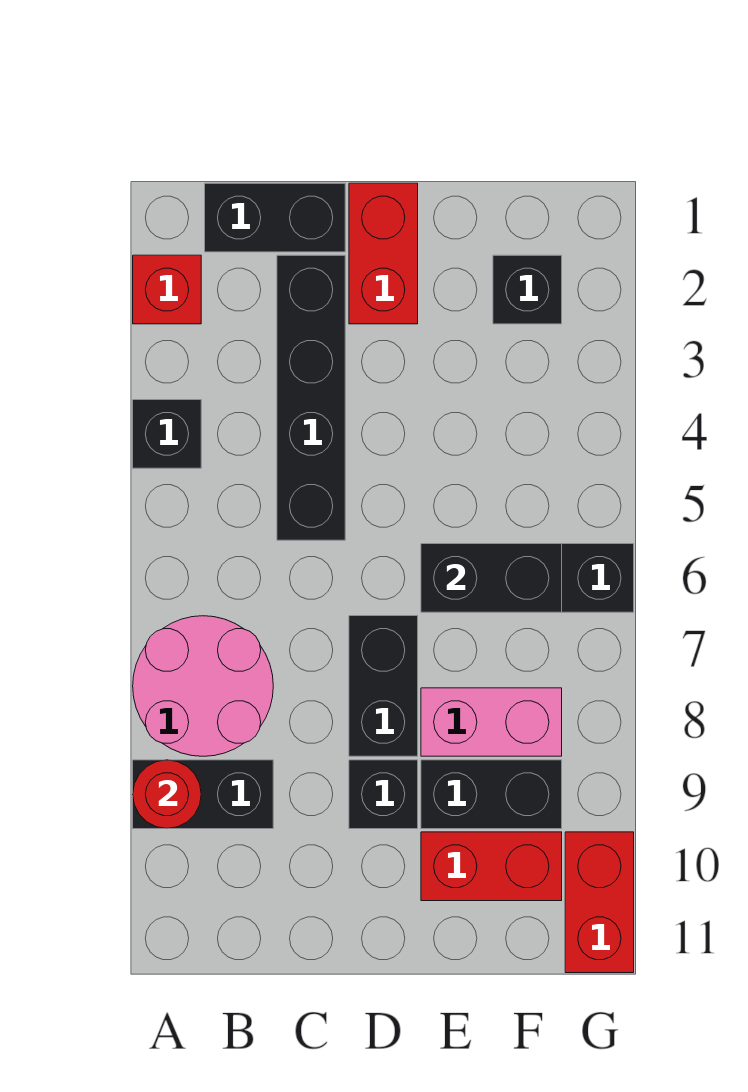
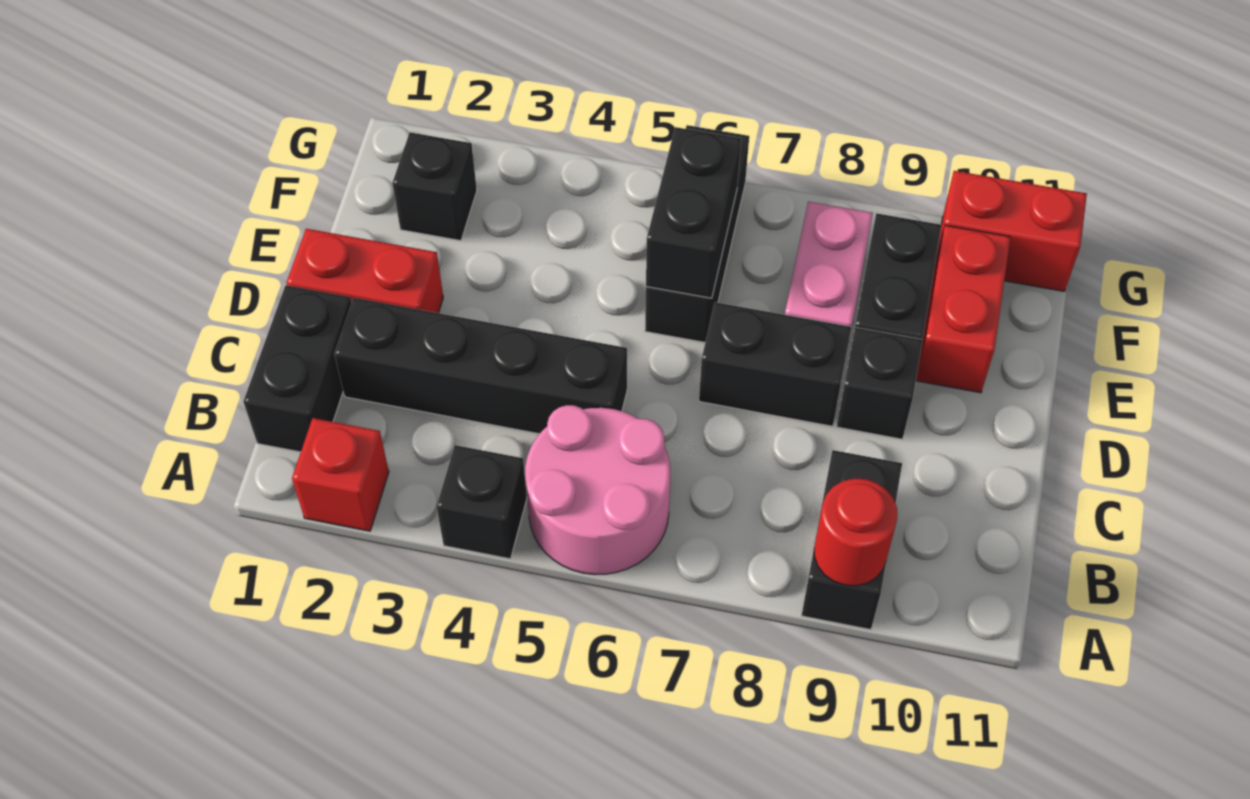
pink 2x2 round brick [133,616,273,756] -> pink 2x2 round brick moved to [525,405,670,575]

